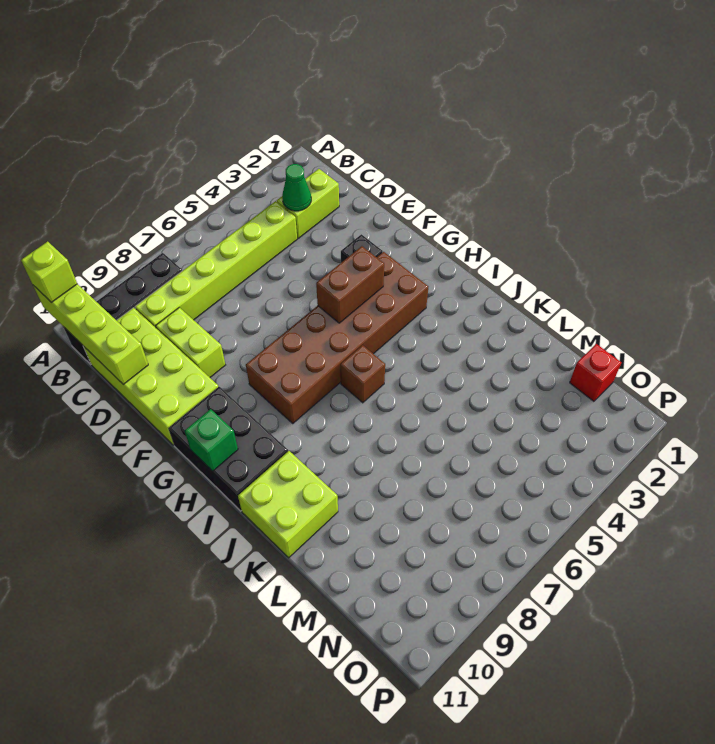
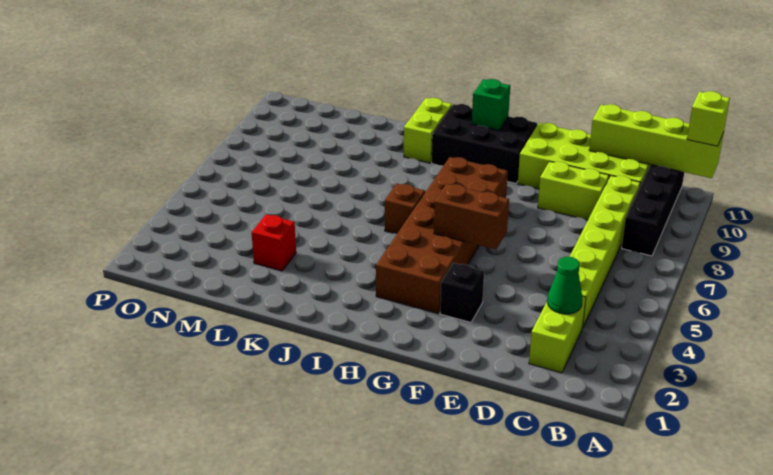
brown 1x2 brick [316,246,384,323] -> brown 1x2 brick turned to [434,184,509,249]
lime 2x2 brick [238,451,338,558] -> lime 1x2 brick [404,98,452,163]
red 1x1 brick [570,344,621,401] -> red 1x1 brick moved to [252,214,296,271]

